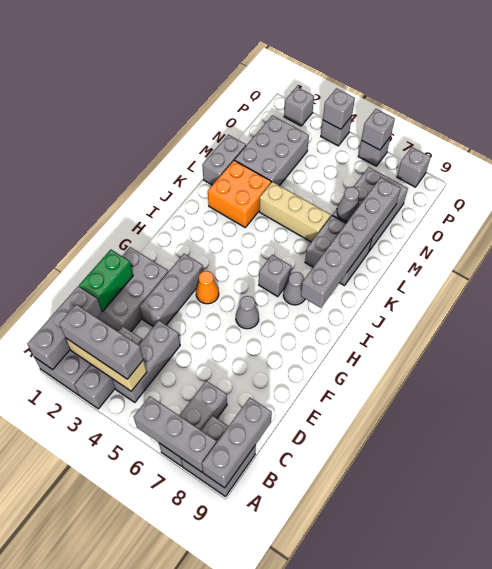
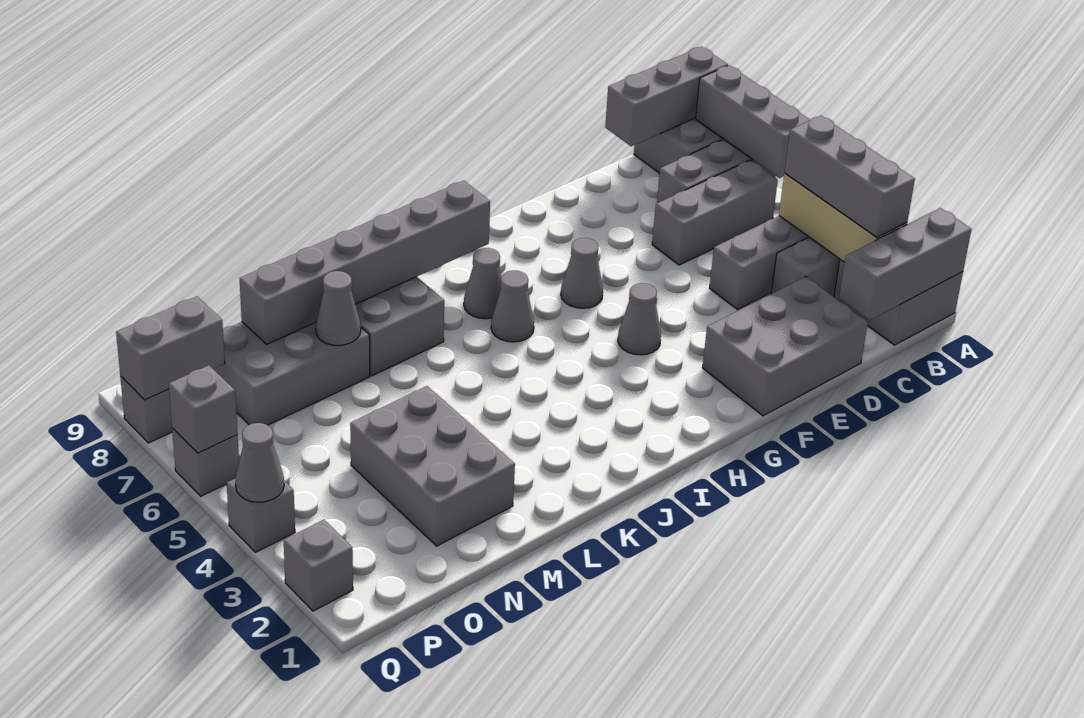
green 1x2 brick [79,250,133,311] -> none
grey 1x3 brick [140,254,203,327] -> grey 1x3 brick moved to [652,160,778,265]
orange 1x1 cone [196,271,219,304] -> grey 1x1 cone [618,283,661,355]
grey 1x1 brick [259,255,292,296] -> grey 1x1 cone [491,271,534,342]
orange 2x2 brick [208,160,271,227] -> none
grey 1x2 brick [202,135,246,185] -> grey 1x2 brick moved to [116,297,225,400]
tan 1x3 brick [259,182,331,242] -> none
grey 2x3 brick [235,115,309,186] -> grey 2x3 brick turned to [350,386,515,546]
grey 1x1 brick [323,88,355,129] -> grey 1x1 cone [235,423,284,502]

